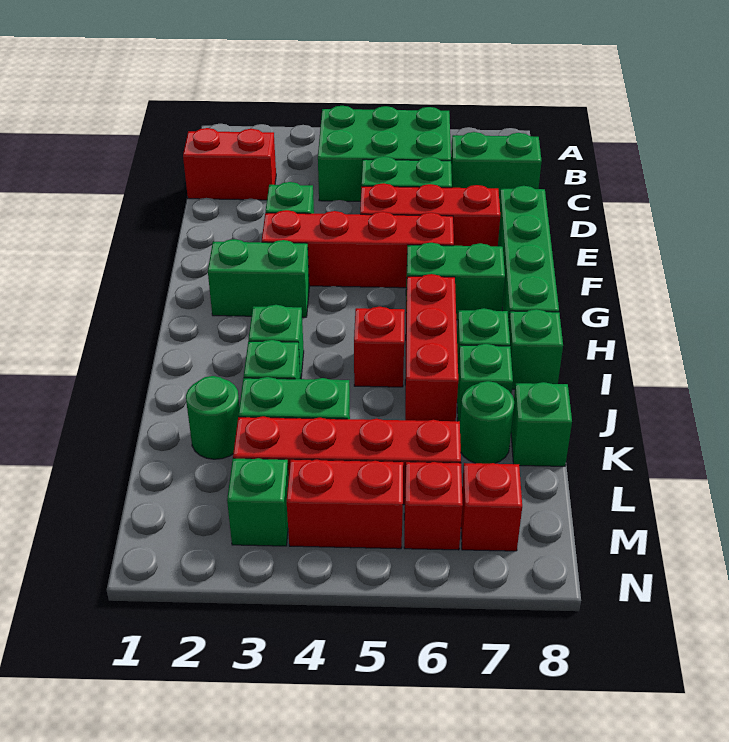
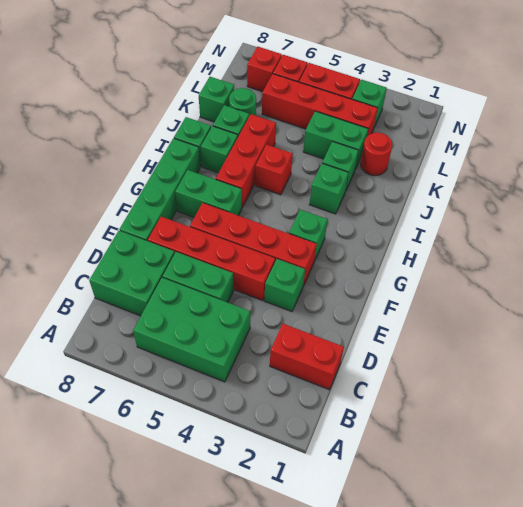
green 1x2 brick [451,132,542,201] -> green 2x2 brick [89,231,175,316]
red 1x3 brick [360,183,500,246] -> red 1x4 brick [148,217,275,301]
green 1x2 brick [208,239,309,317] -> green 1x1 brick [289,210,328,261]
green 1x1 round brick [186,376,239,459] -> red 1x1 round brick [361,133,393,176]

